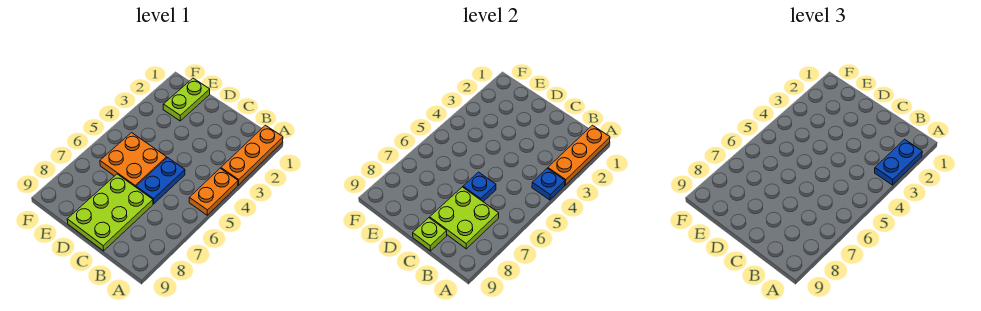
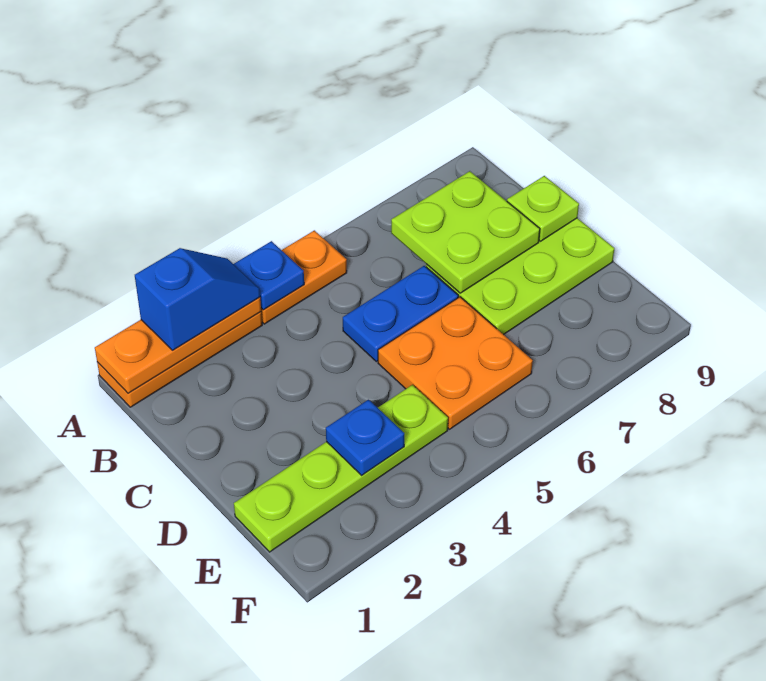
blue 1x2 plate [875,139,922,185] -> blue 1x2 slope [135,248,260,350]
blue 1x1 plate [463,172,496,202] -> blue 1x1 plate moved to [326,400,404,475]
lime 1x2 plate [163,78,210,121] -> lime 1x4 plate [234,385,448,552]

